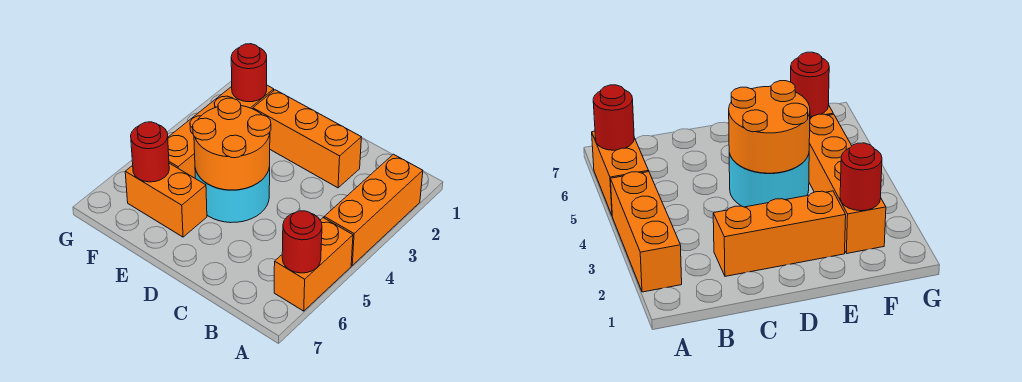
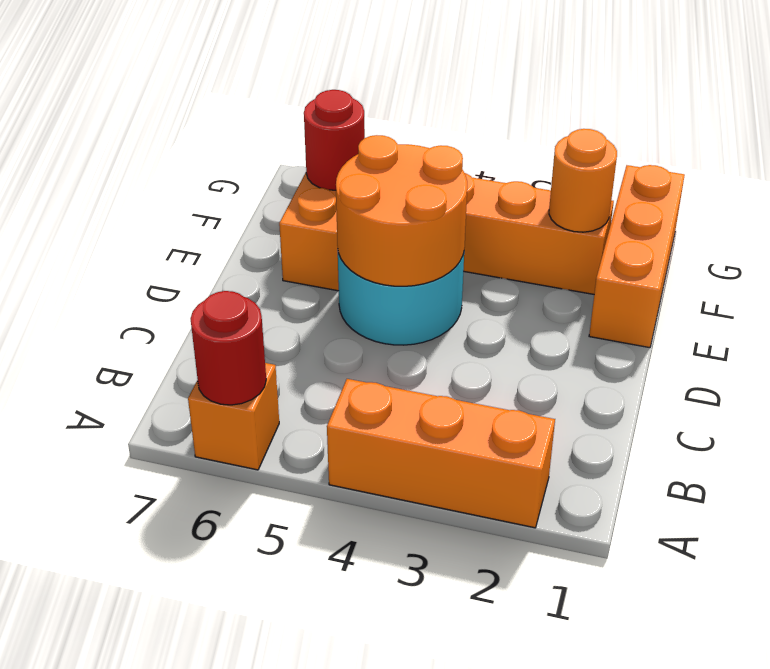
orange 1x2 brick [274,218,353,311] -> orange 1x1 brick [188,363,279,470]
orange 1x3 brick [253,90,361,188] -> orange 1x3 brick moved to [589,165,685,348]
red 1x1 round brick [231,44,267,102] -> orange 1x1 round brick [549,129,617,232]

